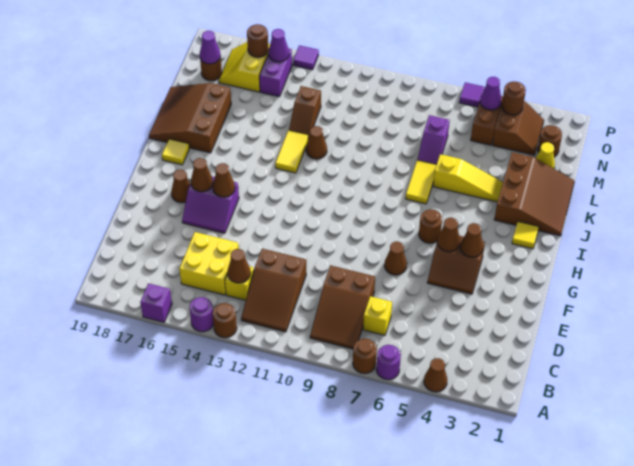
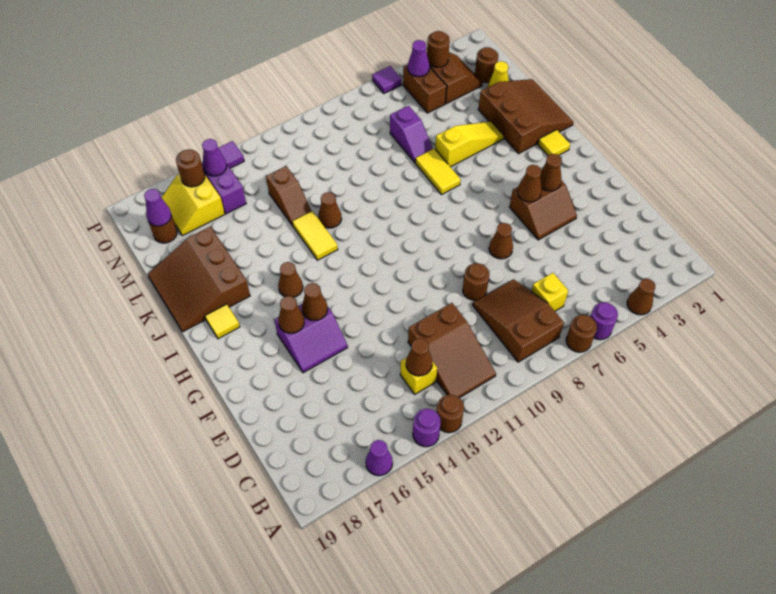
purple 1x1 brick [140,283,172,322] -> purple 1x1 cone [366,440,393,476]
brown 2x3 slope [310,265,375,349] -> brown 2x3 slope turned to [473,279,564,362]
yellow 2x2 brick [179,232,239,295] -> none
brown 1x1 cone [171,170,190,203] -> brown 1x1 cone moved to [278,262,303,298]
brown 1x1 round brick [419,209,442,243] -> brown 1x1 round brick moved to [463,263,489,300]

